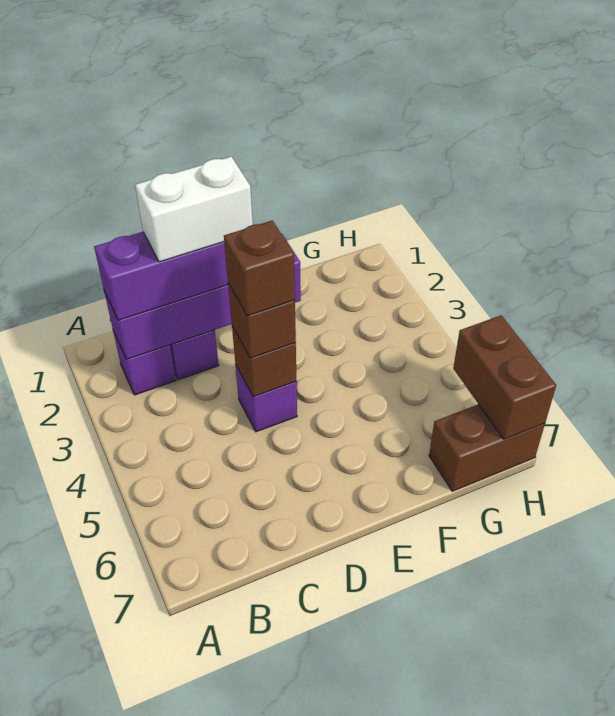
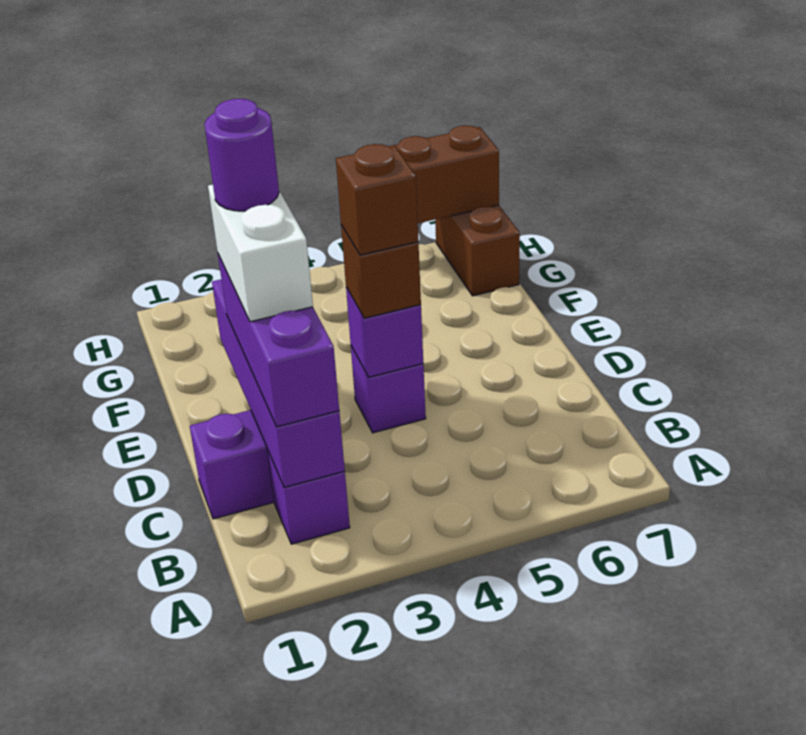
none -> purple 1x1 round brick [204,99,279,211]
brown 1x1 brick [232,326,296,397] -> purple 1x1 brick [346,287,423,377]

